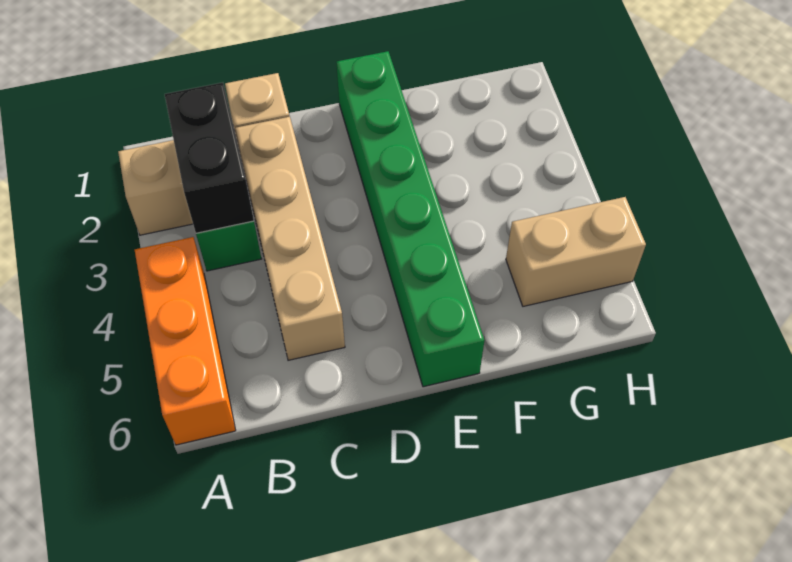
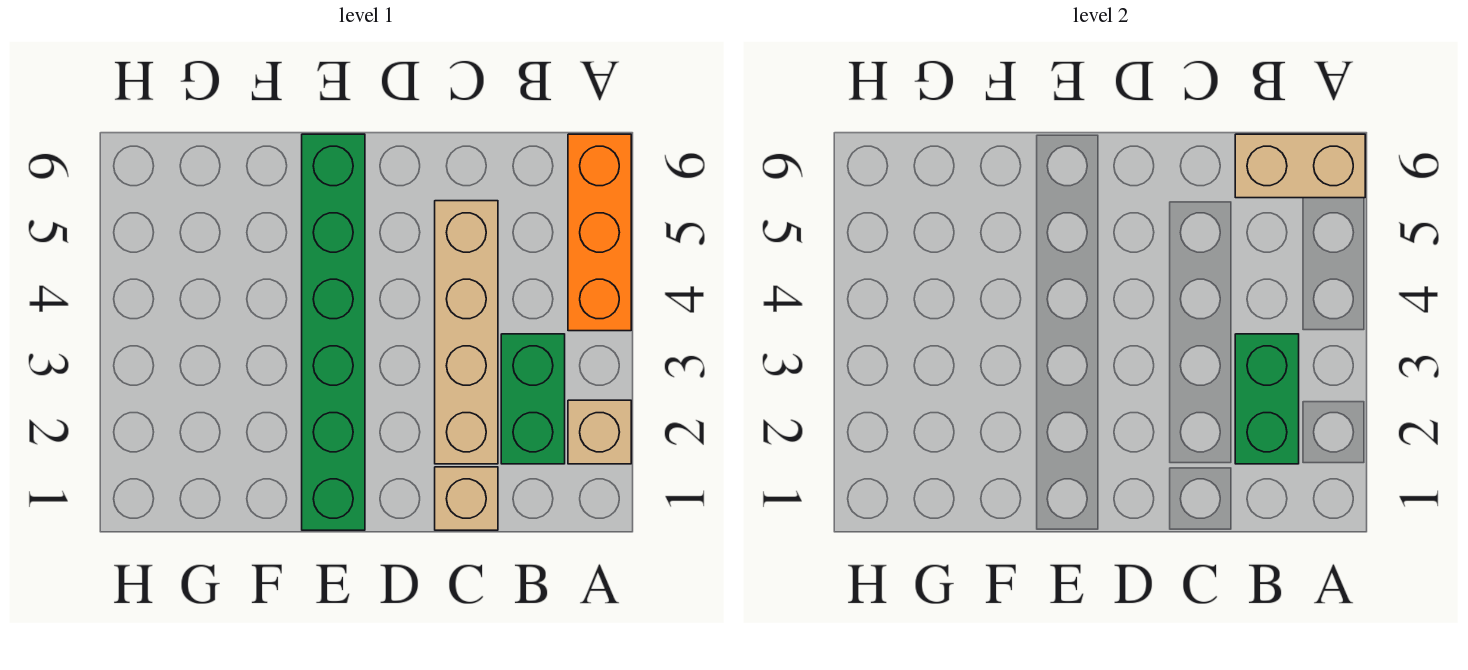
black 1x2 brick [165,83,254,233] -> green 1x2 brick [1235,334,1299,464]
tan 1x2 brick [506,197,646,306] -> tan 1x2 brick moved to [1235,134,1365,198]

